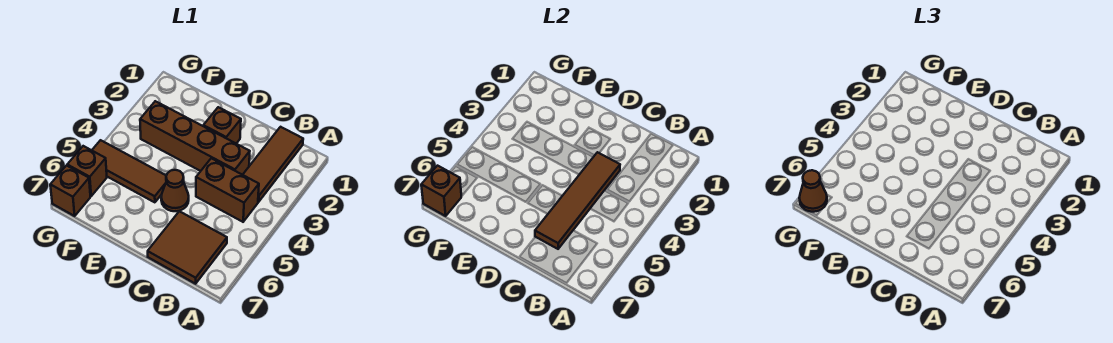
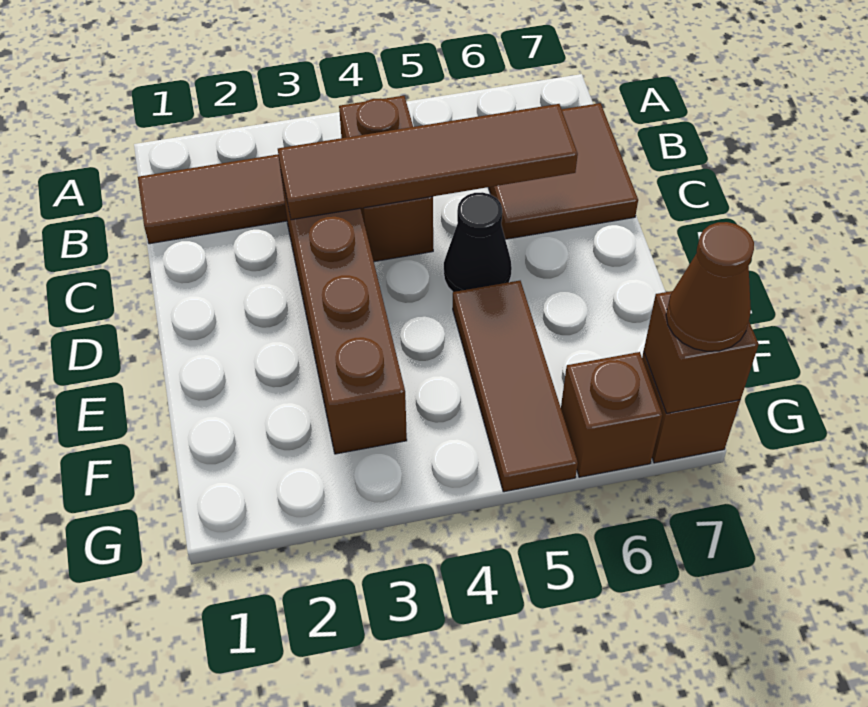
brown 1x1 brick [203,107,241,144] -> none
brown 1x1 cone [161,170,189,211] -> black 1x1 cone [444,192,512,292]

